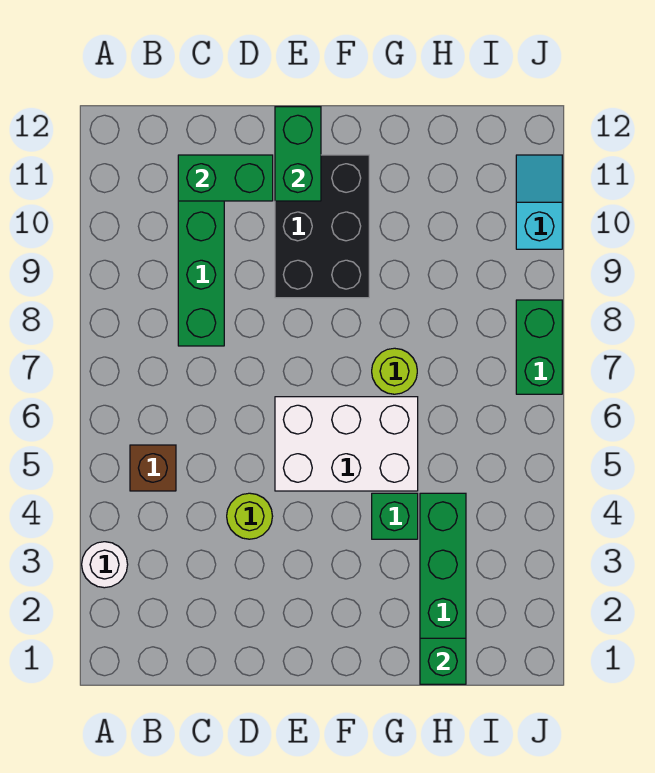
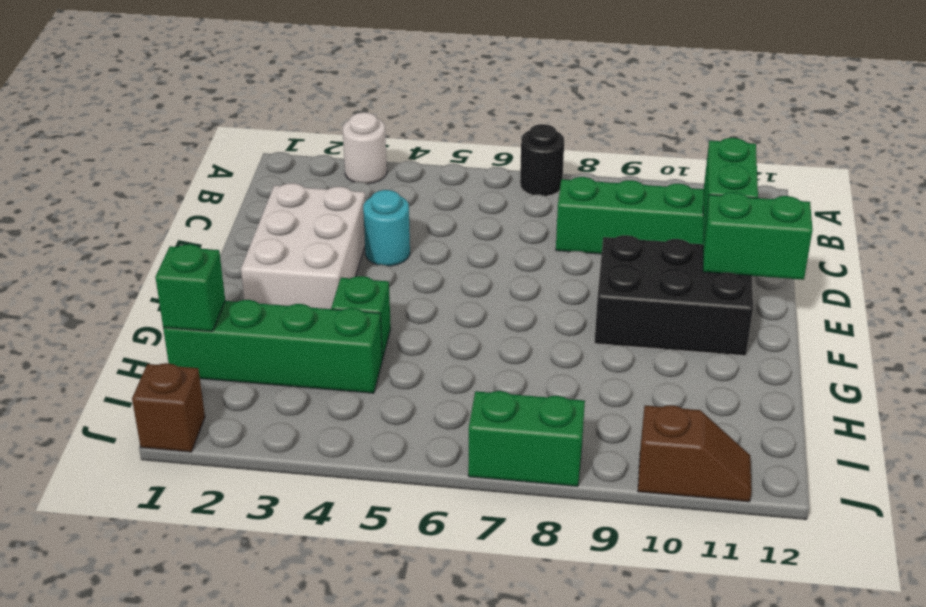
none -> black 1x1 round brick [520,124,564,196]
brown 1x1 brick [130,445,176,491] -> brown 1x1 brick moved to [132,363,205,452]
lime 1x1 round brick [227,493,273,539] -> cyan 1x1 round brick [363,190,410,266]
white 2x3 brick [275,397,418,491] -> white 2x3 brick moved to [241,183,366,309]
lime 1x1 round brick [372,348,417,394] -> none
cyan 1x2 slope [516,155,562,249] -> brown 1x2 slope [638,405,751,502]

